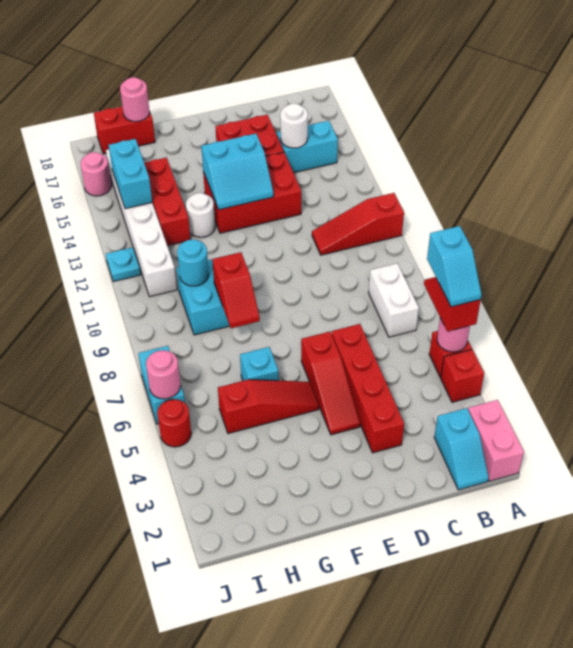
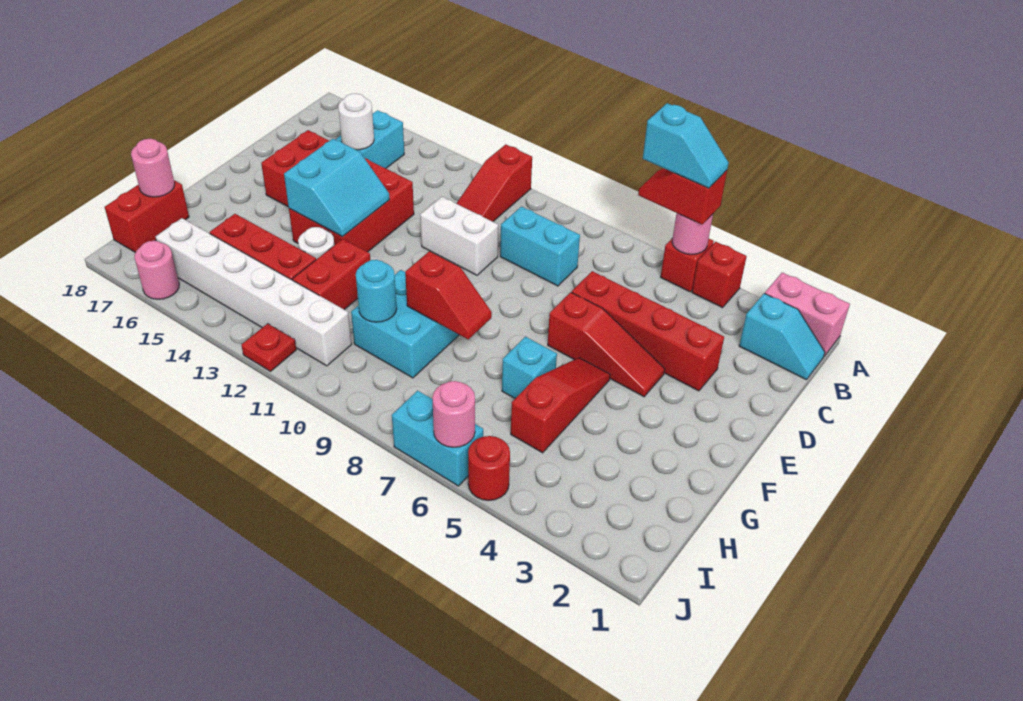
white 1x2 brick [369,263,419,337] -> white 1x2 brick moved to [420,197,498,275]
none -> red 1x2 brick [292,239,370,310]
cyan 1x2 brick [109,139,152,209] -> cyan 1x2 brick moved to [500,207,580,286]
cyan 1x1 plate [106,247,141,282] -> red 1x1 plate [241,323,296,371]

